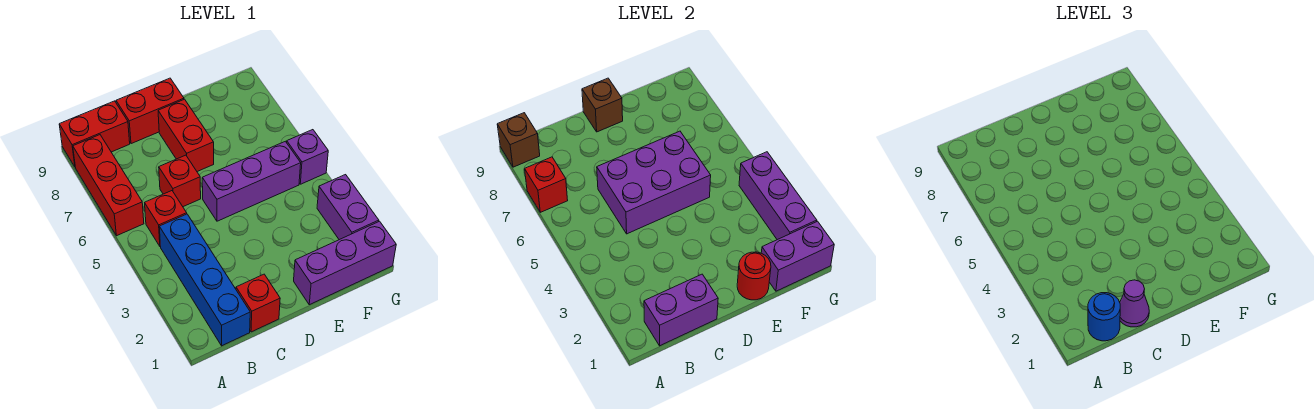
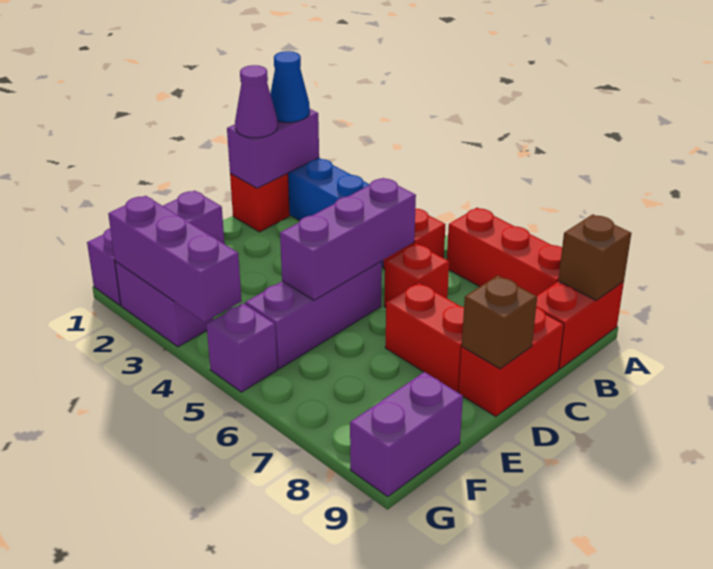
red 1x1 brick [525,157,568,212] -> none
blue 1x1 round brick [1088,293,1120,341] -> blue 1x1 cone [270,51,310,122]
purple 2x3 brick [597,131,711,234] -> purple 1x3 brick [280,178,416,300]
red 1x1 round brick [737,252,771,300] -> none
purple 1x2 brick [761,221,834,291] -> purple 1x2 brick moved to [350,372,463,496]

